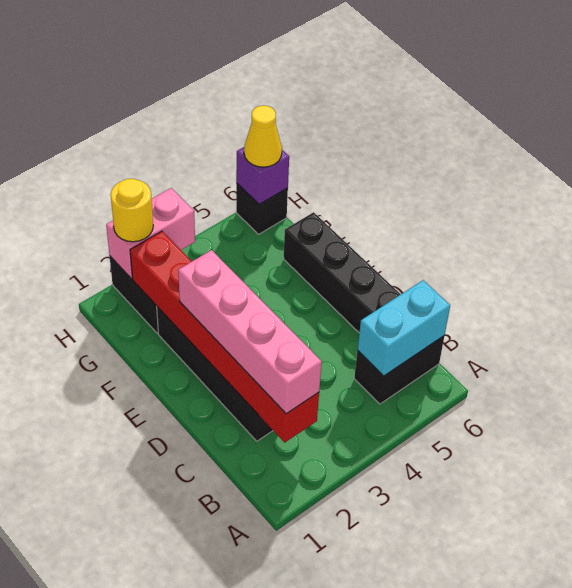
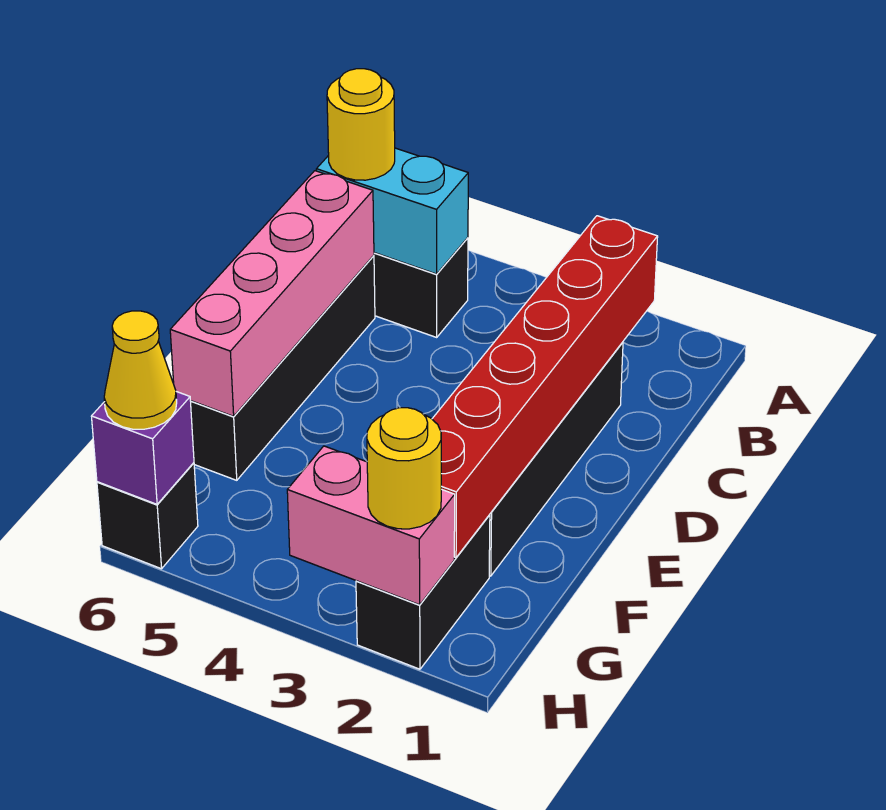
pink 1x4 brick [178,250,322,414] -> pink 1x4 brick moved to [170,171,374,416]
none -> yellow 1x1 round brick [327,69,395,180]

